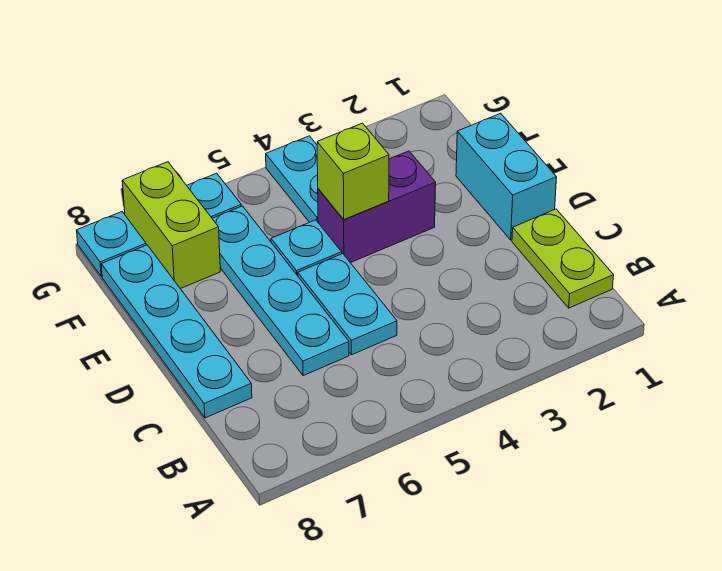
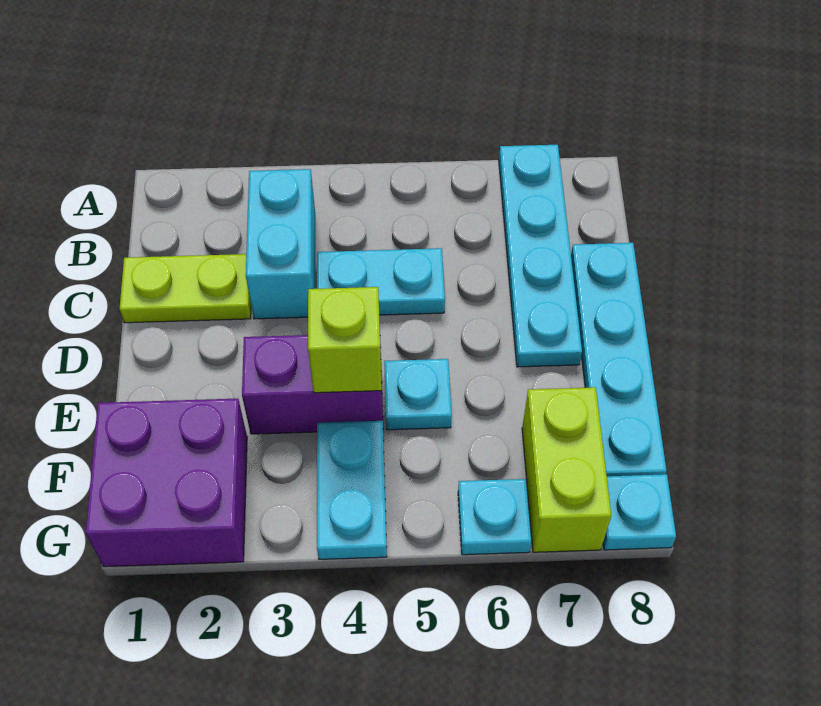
lime 1x2 plate [512,209,614,308] -> lime 1x2 plate turned to [120,254,251,323]
cyan 1x2 plate [298,254,397,355] -> cyan 1x2 plate turned to [317,248,445,315]
cyan 1x4 plate [212,206,349,376] -> cyan 1x4 plate moved to [499,145,582,367]
cyan 1x2 brick [456,113,557,240] -> cyan 1x2 brick moved to [246,169,315,319]
none -> purple 2x2 brick [86,399,247,567]

